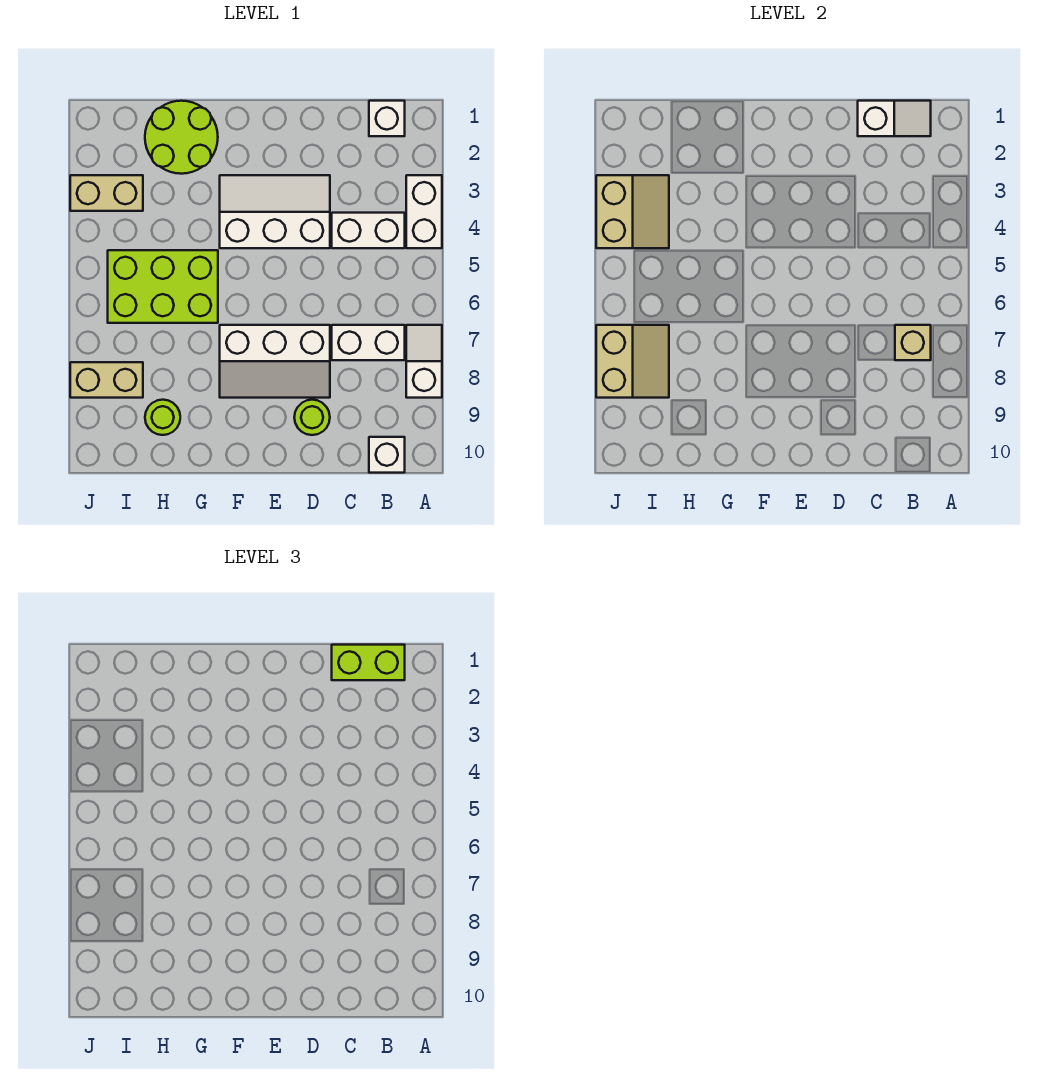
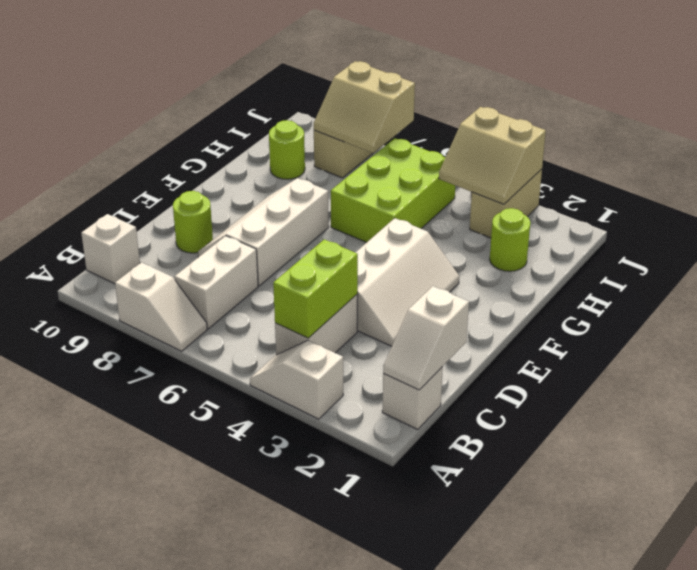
white 1x2 brick [406,175,442,248] -> white 1x2 slope [250,340,343,419]
lime 1x2 brick [332,645,405,680] -> lime 1x2 brick moved to [273,239,358,338]
tan 1x1 brick [895,325,931,360] -> none
lime 2x2 round brick [145,101,218,174] -> lime 1x1 round brick [490,208,530,271]

